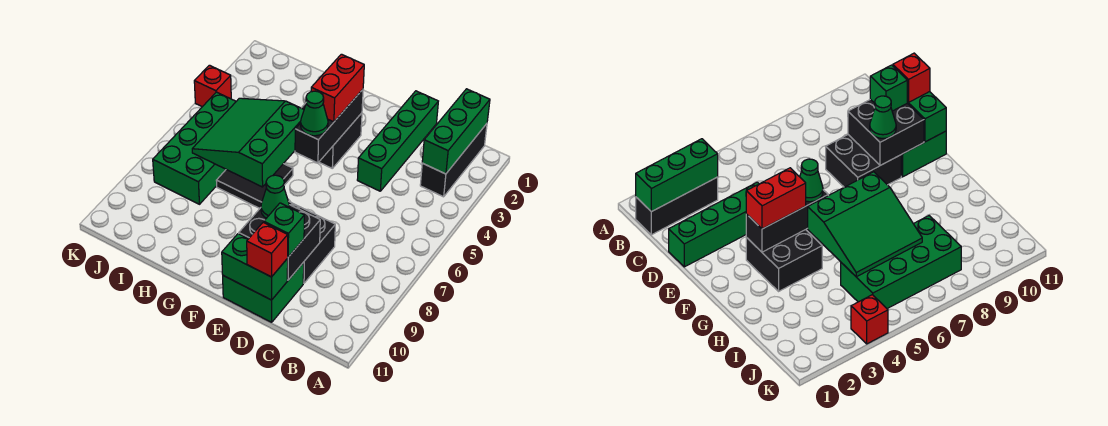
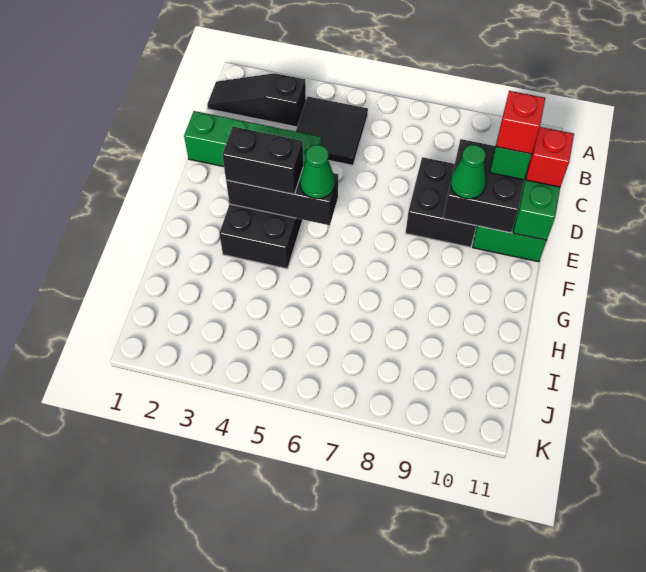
black 1x3 brick [420,124,487,197] -> black 1x3 slope [207,73,306,127]
green 1x3 brick [422,89,490,174] -> none
red 1x2 brick [311,54,364,122] -> black 1x2 brick [222,127,303,194]
green 3x3 slope [192,98,304,187] -> none
black 2x2 tile [216,164,293,208] -> black 2x2 tile moved to [296,96,368,165]
green 2x4 brick [153,92,236,204] -> none
red 1x1 brick [194,65,231,107] -> red 1x1 brick moved to [496,91,545,154]

